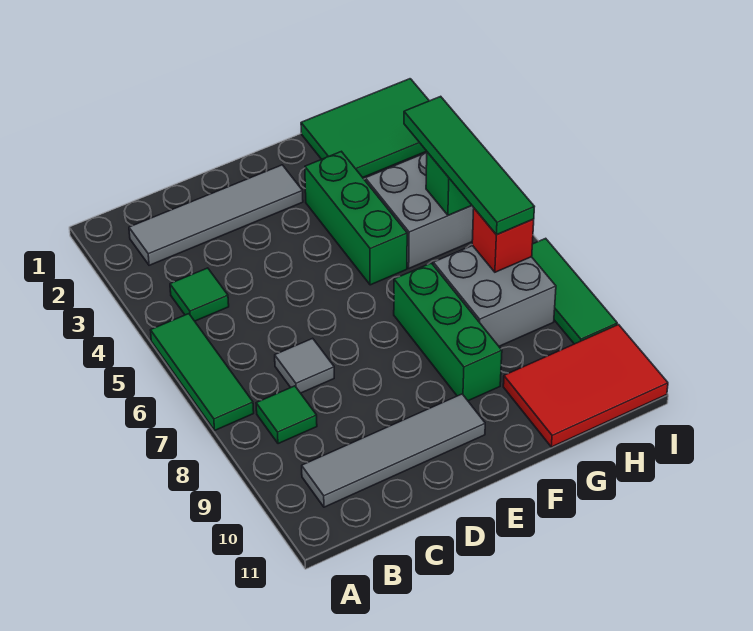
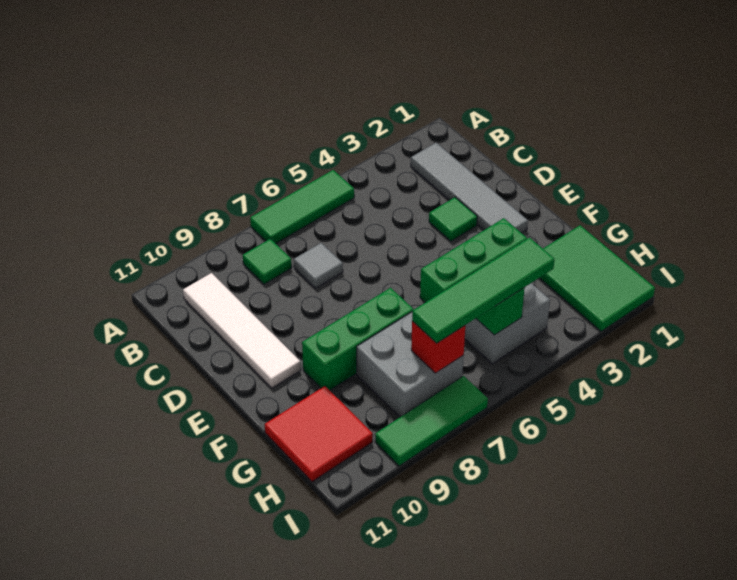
green 1x1 tile [170,268,229,321] -> green 1x1 tile moved to [429,197,477,241]
grey 1x4 tile [302,394,485,507] -> white 1x4 tile [183,273,301,388]
red 2x3 tile [503,325,668,447] -> red 2x2 tile [265,386,373,482]

